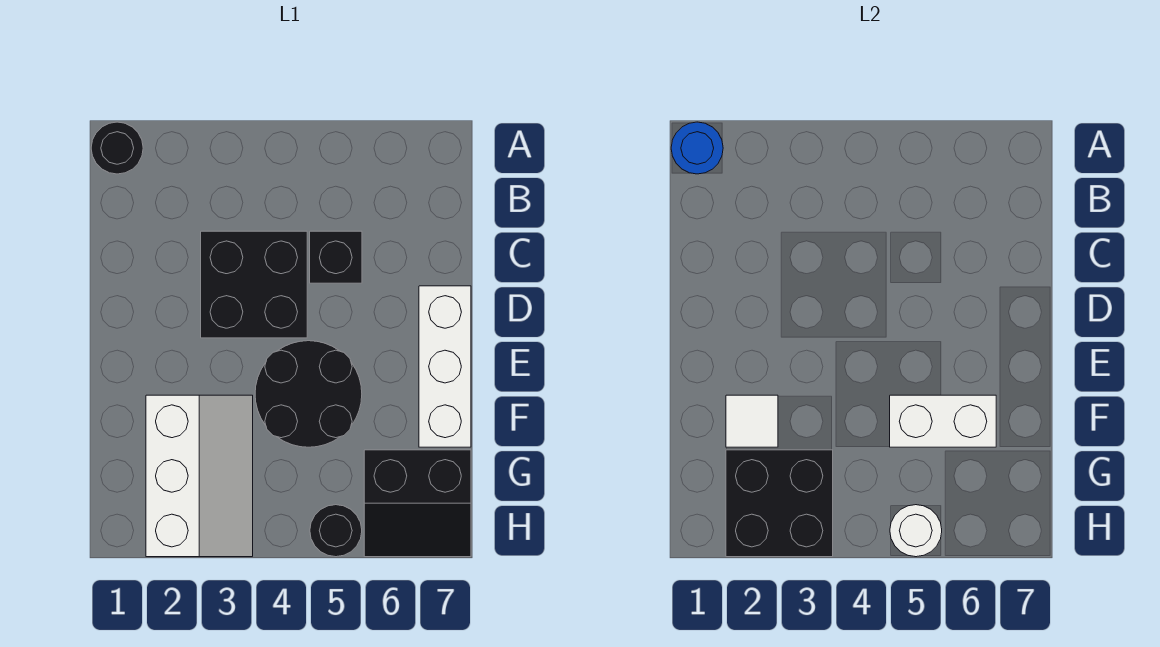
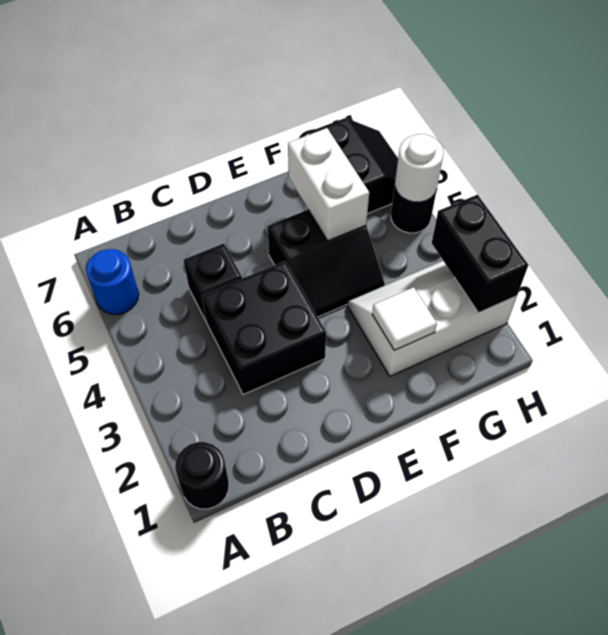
blue 1x1 round brick [671,122,723,174] -> blue 1x1 round brick moved to [86,249,139,314]
white 1x3 brick [419,286,471,447] -> none
black 2x2 round brick [255,341,362,447] -> black 2x2 slope [268,210,385,317]
black 2x2 brick [726,450,833,557] -> black 1x2 brick [432,195,528,313]

